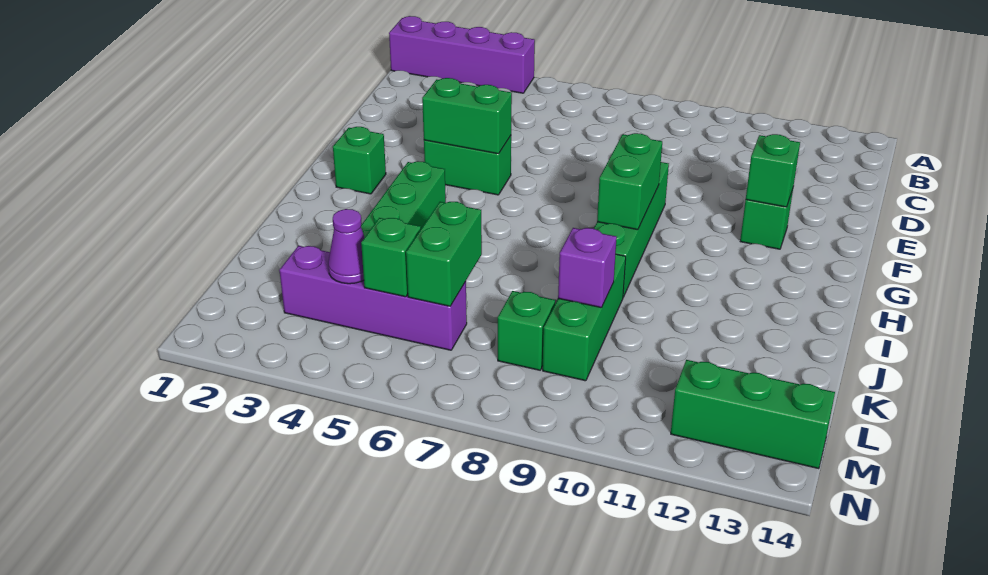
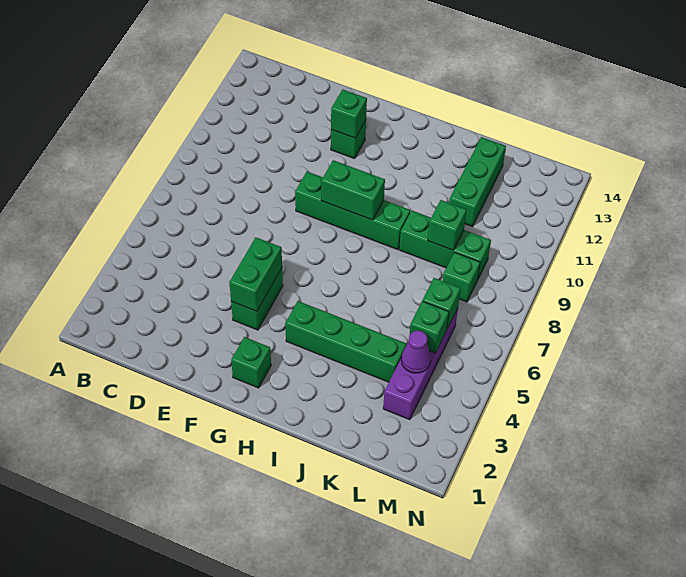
purple 1x4 brick [389,16,535,93] -> none
green 1x2 brick [406,202,482,306] -> green 1x1 brick [423,278,461,329]
purple 1x1 brick [558,228,617,308] -> green 1x1 brick [428,200,467,250]
green 1x3 brick [671,360,835,469] -> green 1x3 brick moved to [449,137,506,227]

